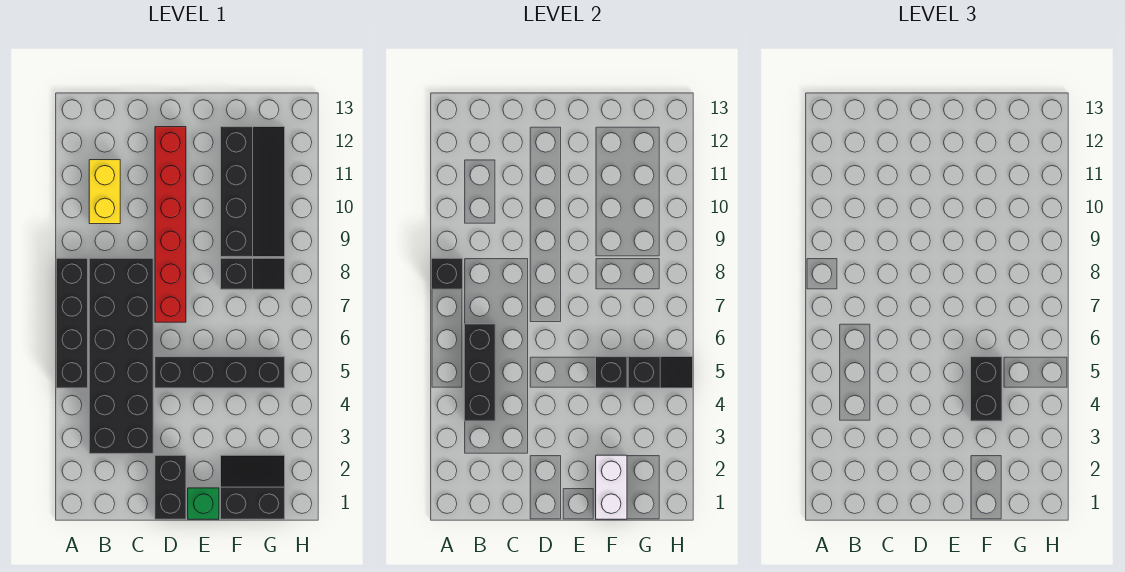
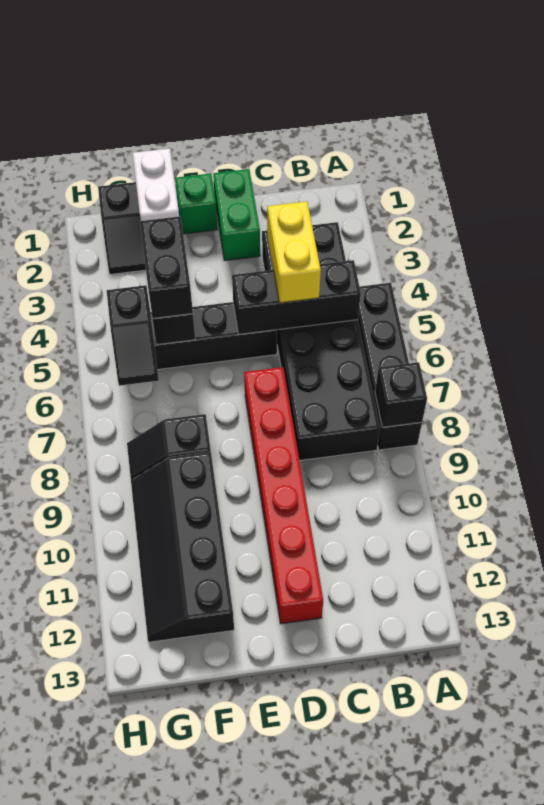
black 1x3 brick [464,324,495,421] -> black 1x3 brick turned to [232,260,361,335]
yellow 1x2 brick [89,160,120,224] -> yellow 1x2 brick moved to [267,201,321,303]
black 1x2 brick [155,455,186,519] -> green 1x2 brick [213,169,260,261]
black 1x2 slope [628,357,693,388] -> black 1x2 slope turned to [107,285,159,386]

